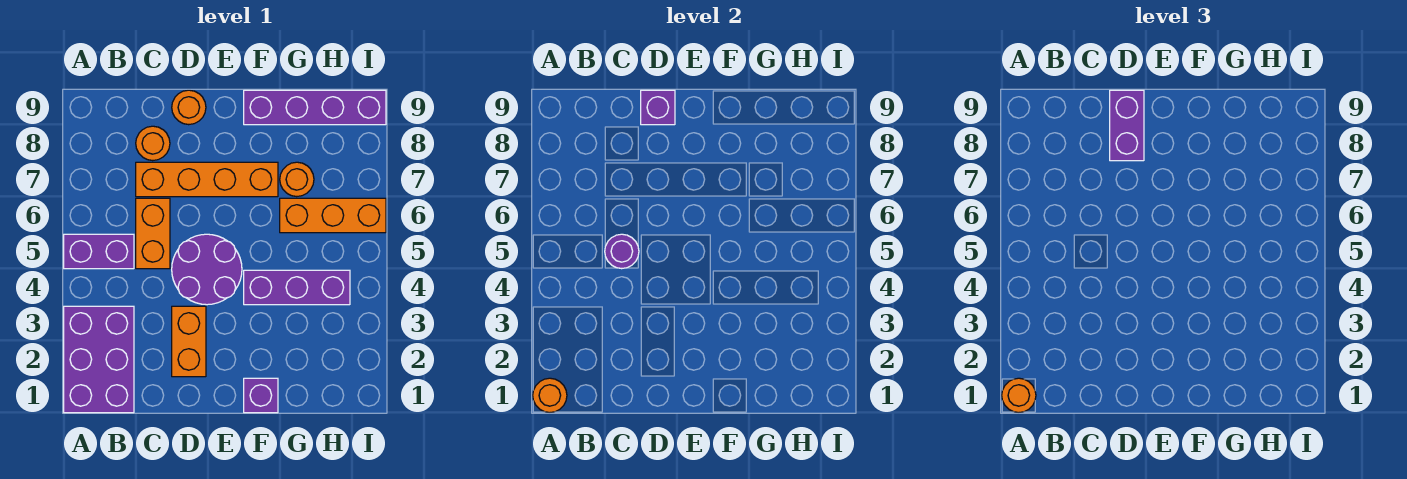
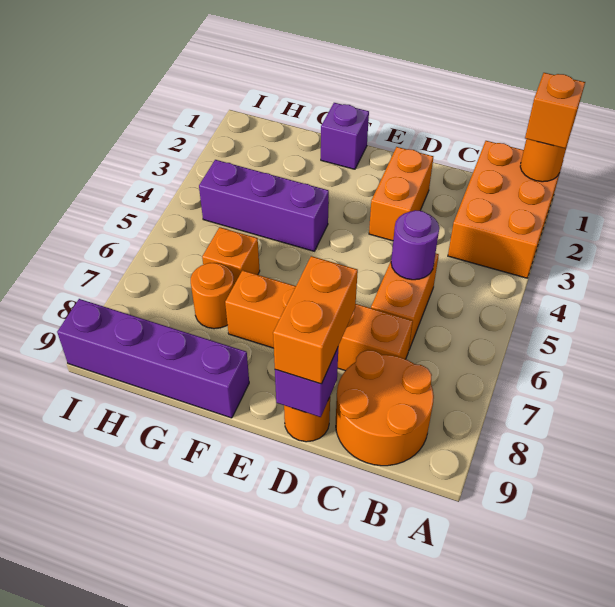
purple 2x3 brick [64,306,134,413] -> orange 2x3 brick [448,141,563,278]
orange 1x1 round brick [1002,378,1036,413] -> orange 1x1 brick [525,73,585,149]
purple 1x2 brick [64,234,134,269] -> none
orange 1x1 round brick [136,126,170,161] -> orange 2x2 round brick [336,350,434,466]
purple 2x2 round brick [172,234,242,305] -> none
purple 1x2 brick [1110,90,1144,161] -> orange 1x2 brick [273,256,358,384]
orange 1x3 brick [280,198,386,233] -> orange 1x1 brick [202,227,260,285]

